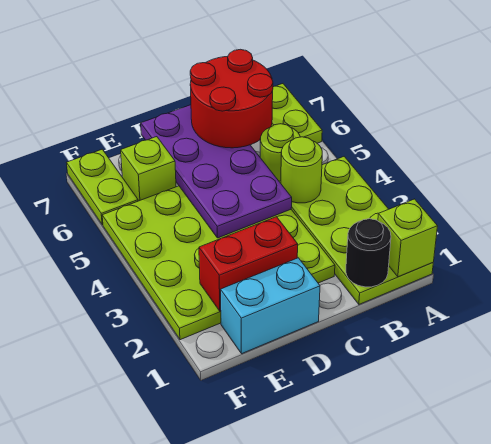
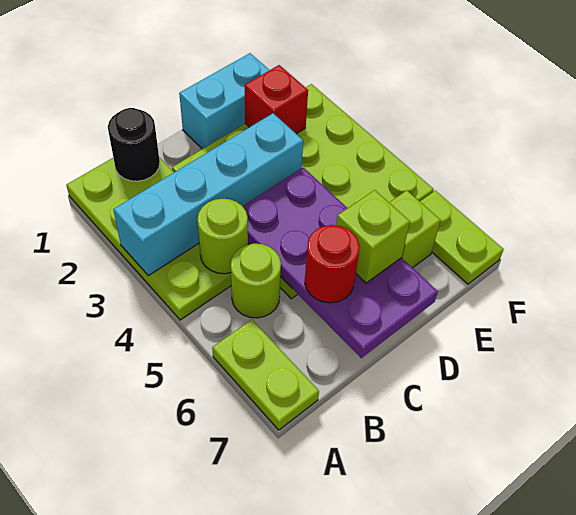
lime 1x1 brick [378,199,438,277] -> lime 1x1 brick moved to [336,190,410,283]
none -> cyan 1x4 brick [113,113,303,276]
red 2x2 round brick [190,49,273,148] -> red 1x1 round brick [305,225,360,303]
red 1x2 brick [199,217,298,311] -> red 1x1 brick [245,65,308,134]

